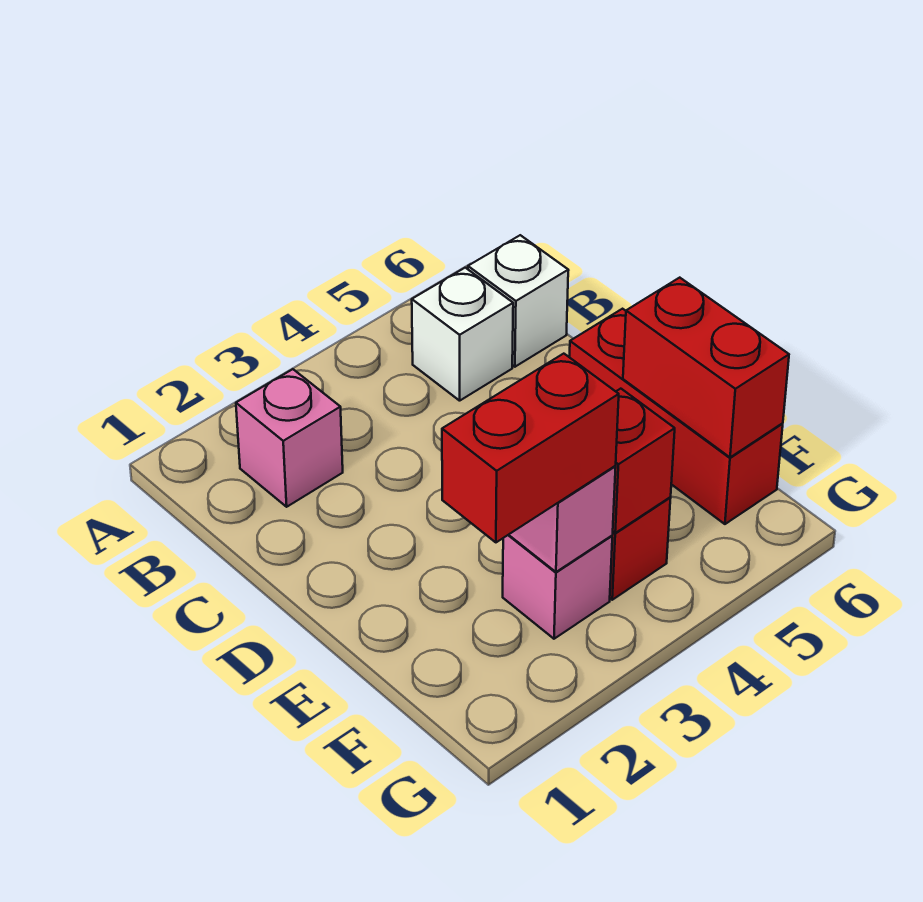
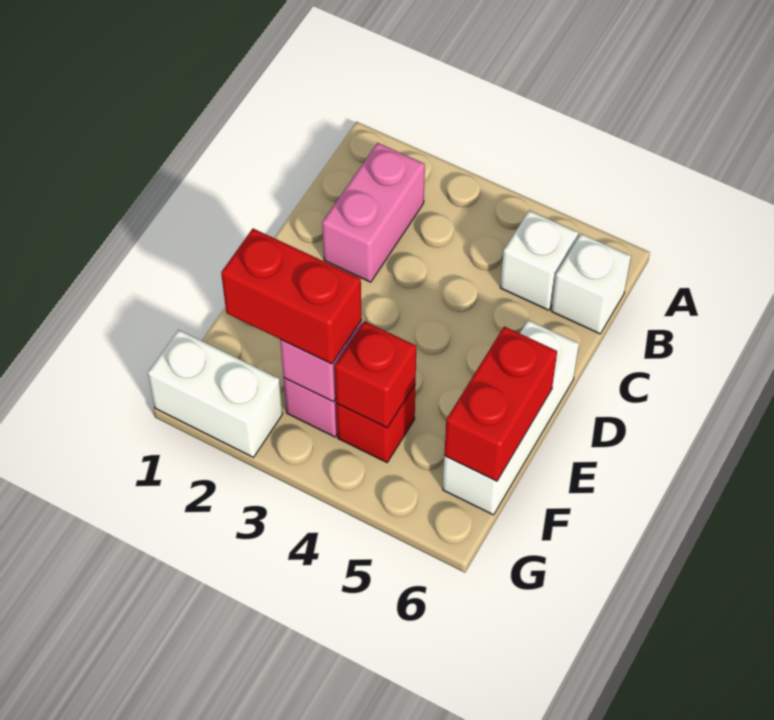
pink 1x1 brick [236,369,343,507] -> pink 1x2 brick [322,143,425,282]
red 1x3 brick [570,309,783,524] -> white 1x3 brick [443,320,579,515]
none -> white 1x2 brick [148,330,283,457]

